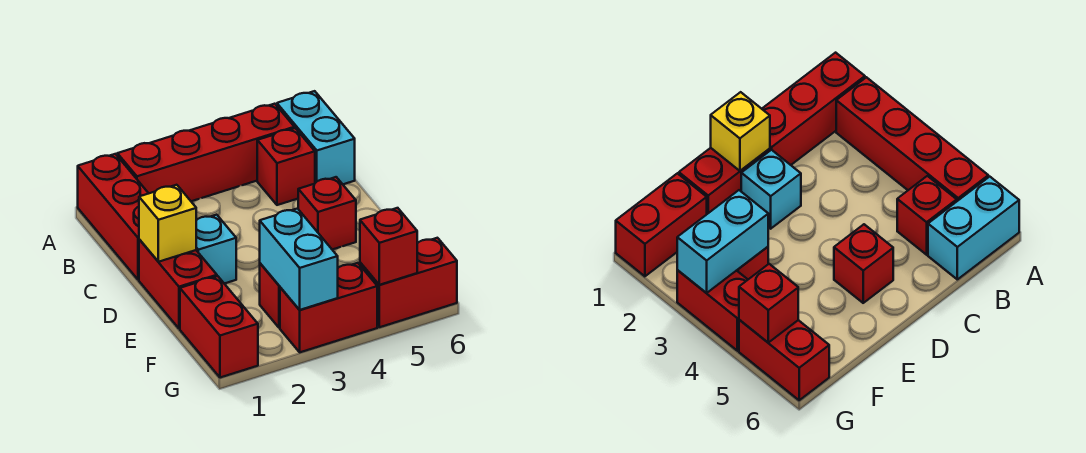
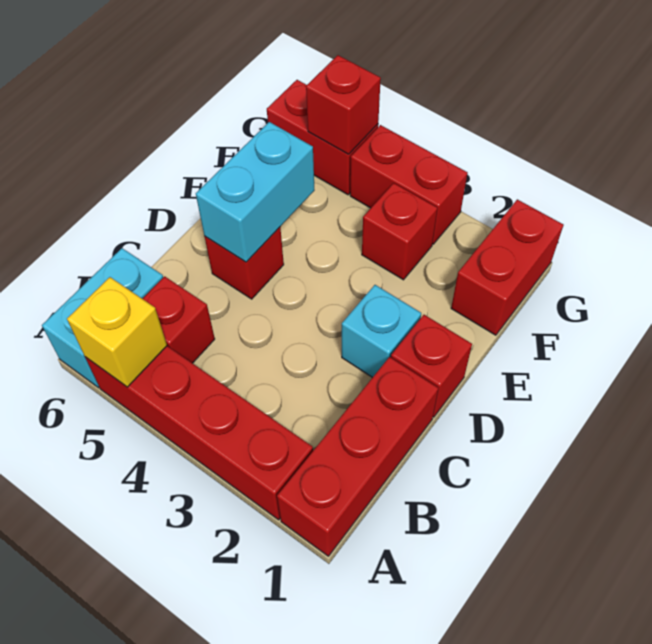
red 1x2 brick [139,239,217,329] -> red 1x1 brick [391,315,472,417]
yellow 1x1 brick [139,185,196,262] -> yellow 1x1 brick moved to [67,277,167,387]
cyan 1x2 brick [260,209,338,310] -> cyan 1x2 brick moved to [196,122,315,262]

